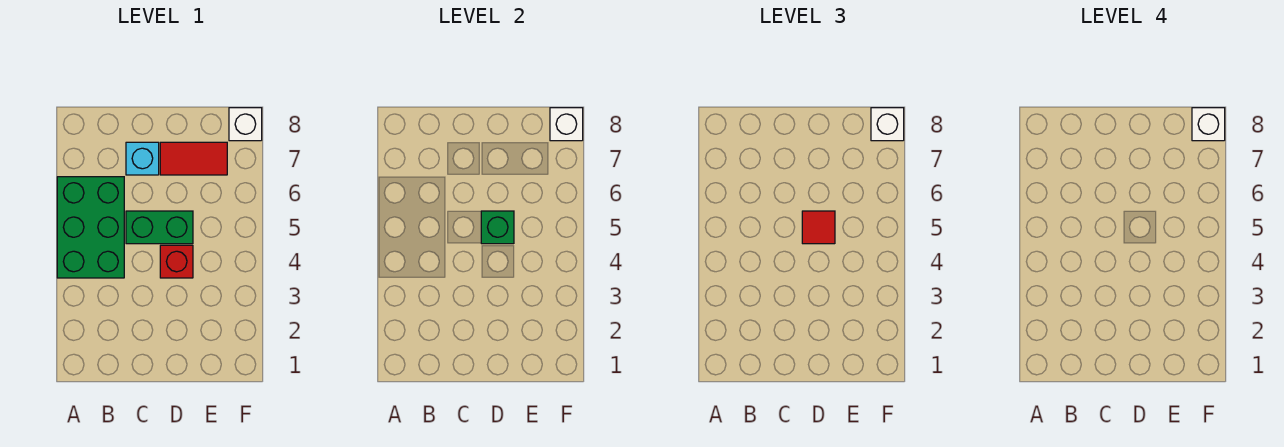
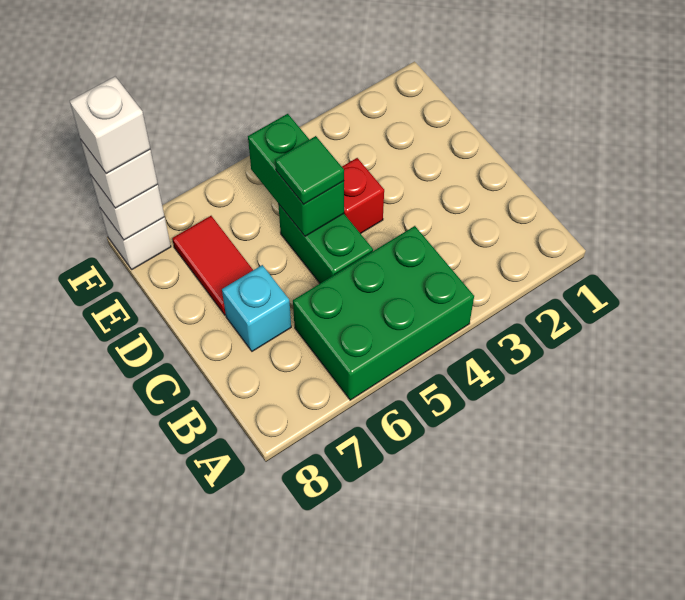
green 1x1 brick [481,211,514,244] -> green 1x2 brick [248,114,344,236]
red 1x1 tile [802,211,835,244] -> green 1x1 tile [275,136,344,205]

